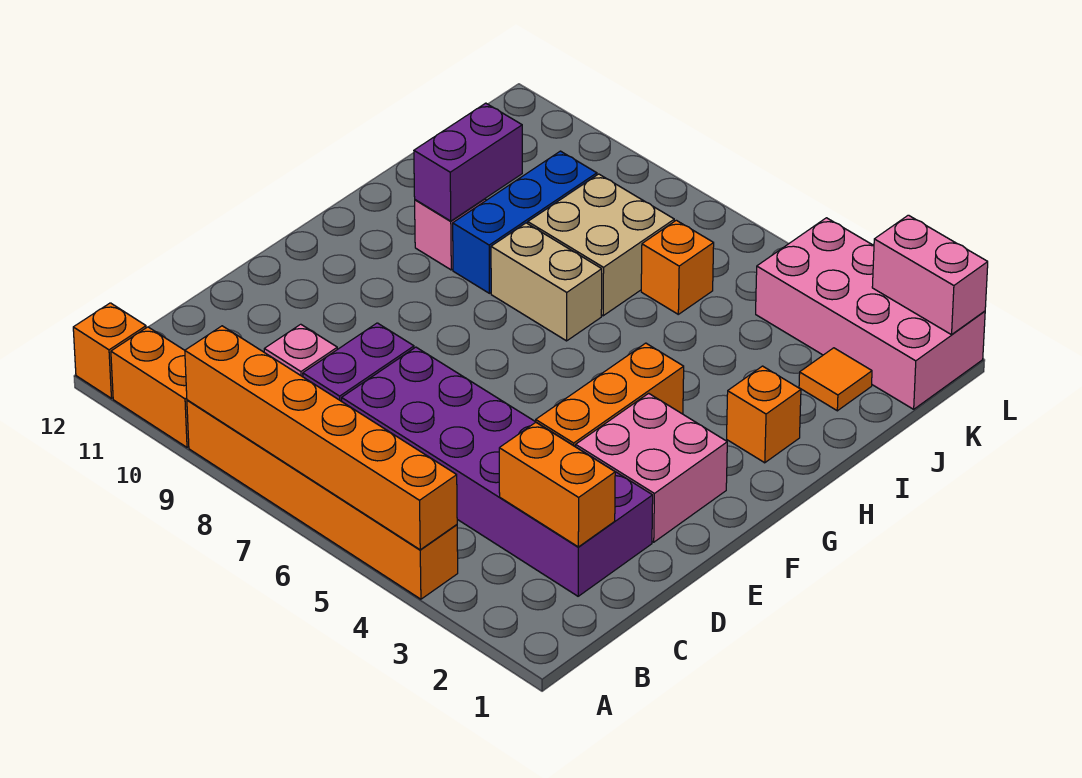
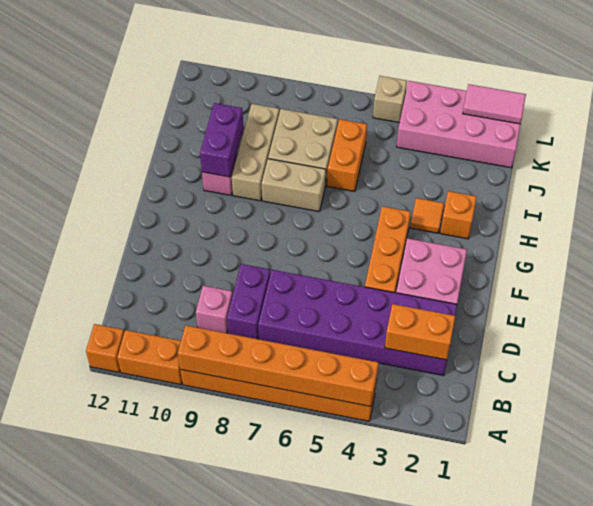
blue 1x3 brick [453,151,597,293] -> tan 1x3 brick [232,104,279,201]
orange 1x1 tile [799,348,872,411] -> orange 1x1 tile moved to [410,198,444,233]
orange 1x1 brick [641,220,714,314] -> orange 1x2 brick [327,119,367,192]
pink 1x2 brick [872,215,988,335] -> pink 1x2 tile [463,84,526,124]
none -> tan 1x1 brick [373,76,407,123]

